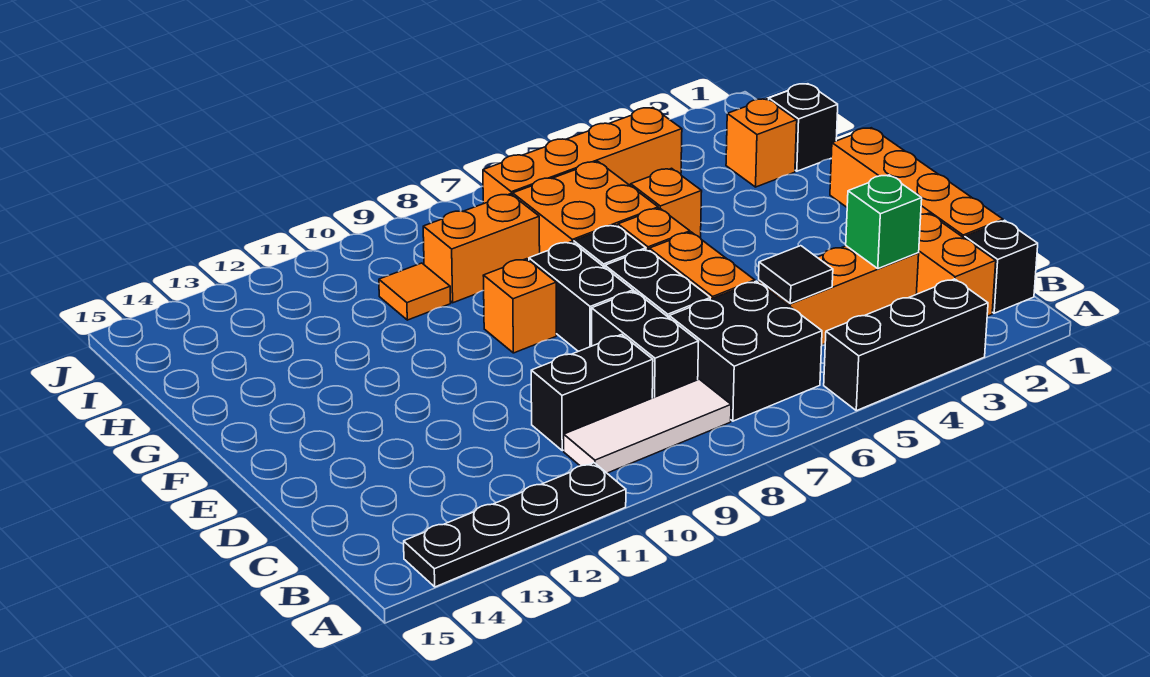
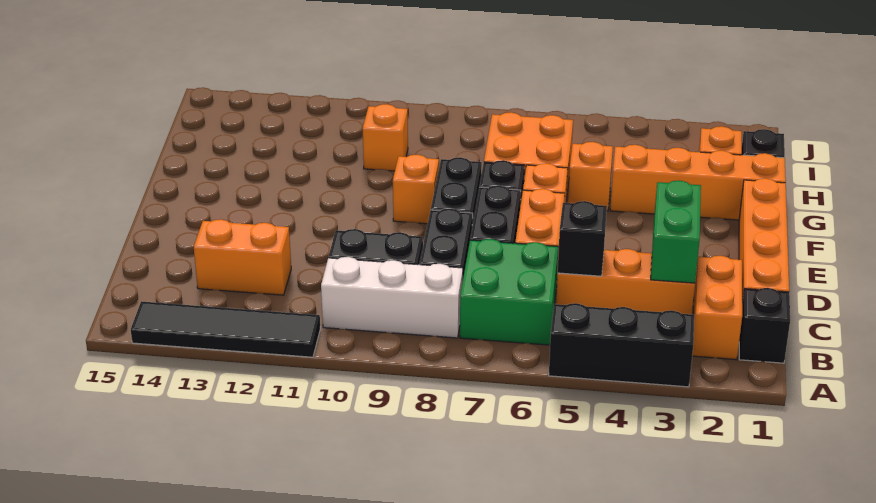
black 1x4 plate [404,463,626,587] -> black 1x4 tile [131,301,320,357]
black 2x2 brick [669,281,822,421] -> green 2x2 brick [460,239,558,345]
white 1x3 tile [564,379,731,473] -> white 1x3 brick [321,257,463,338]
green 1x1 brick [846,175,922,269] -> green 1x2 brick [651,181,701,283]
black 1x1 tile [759,246,833,304] -> black 1x1 brick [558,201,607,276]
orange 1x2 brick [423,194,540,303] -> orange 1x2 brick moved to [194,219,291,295]
orange 1x1 tile [379,263,451,320] -> orange 1x1 brick [363,104,408,171]
orange 1x4 brick [483,108,682,204] -> orange 1x4 brick moved to [610,145,786,220]

